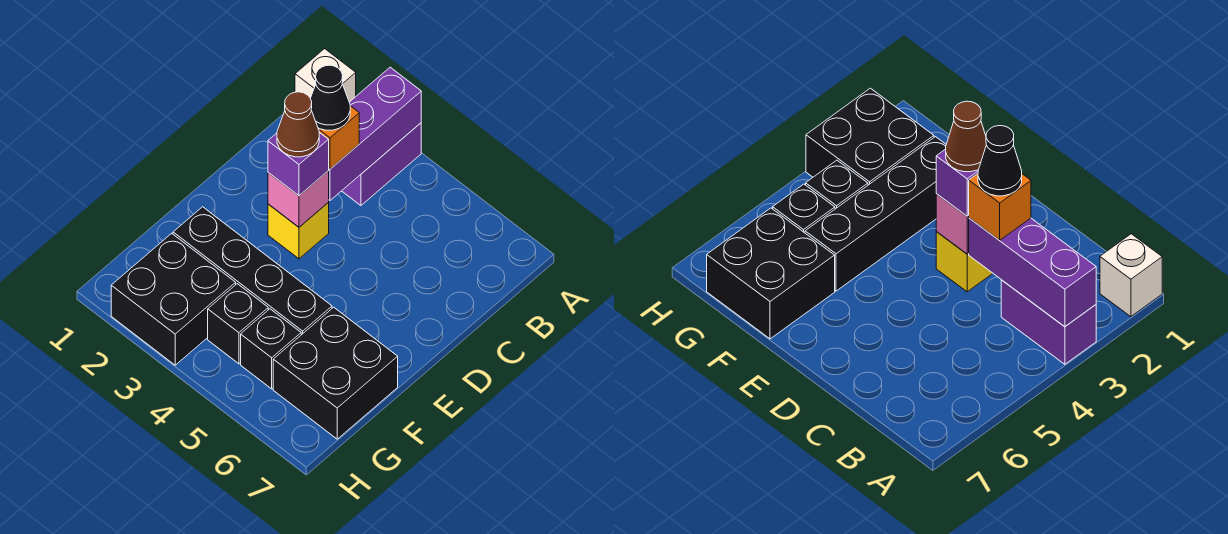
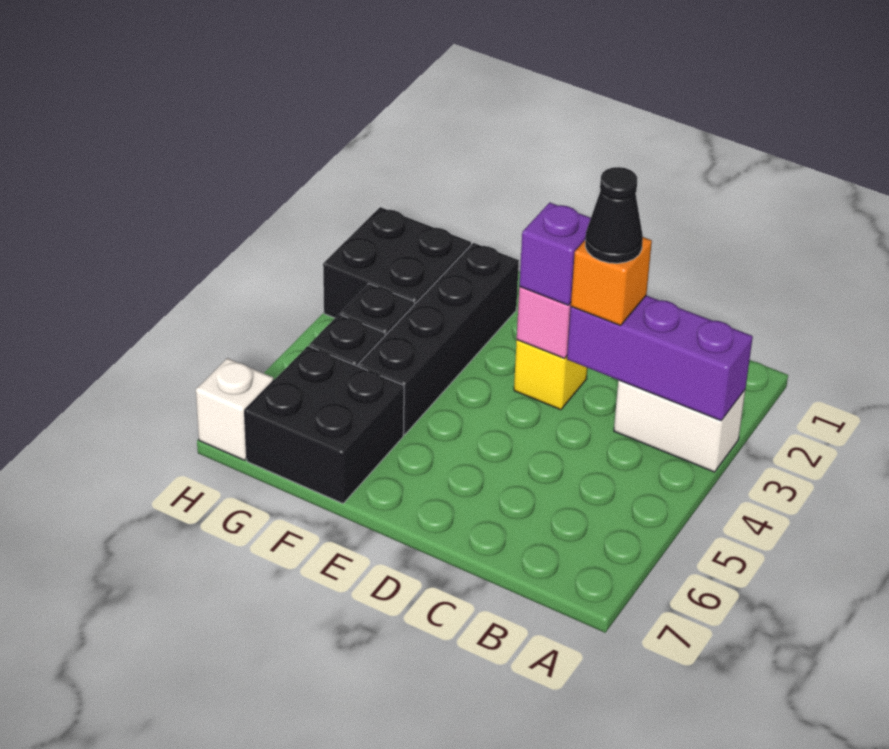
white 1x1 brick [295,49,356,102] -> white 1x1 brick moved to [196,358,274,460]
purple 1x2 brick [342,123,421,205] -> white 1x2 brick [614,380,745,472]
brown 1x1 cone [277,92,319,157] -> none

